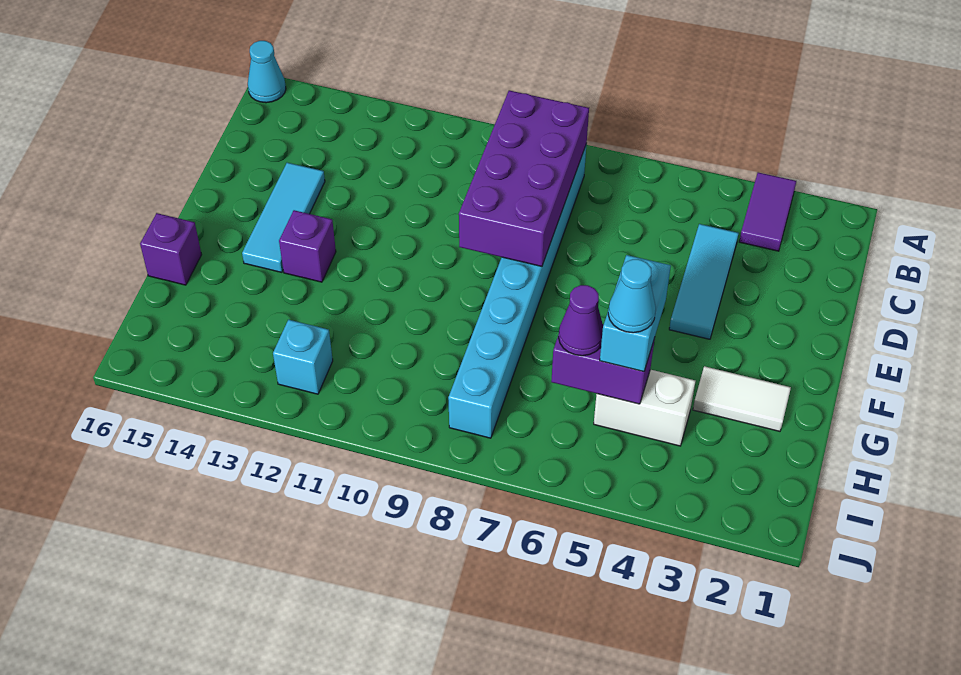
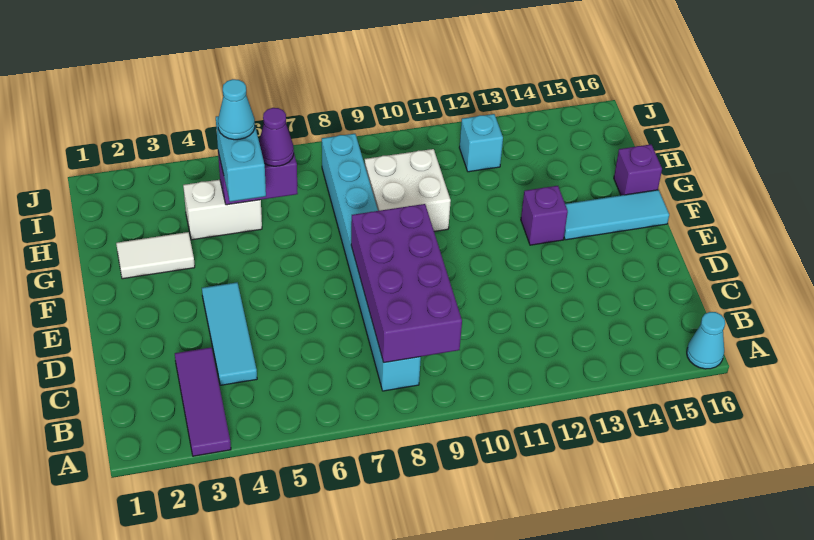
purple 1x2 tile [739,172,796,251] -> purple 1x3 tile [175,348,231,456]
cyan 1x3 tile [242,163,325,272] -> cyan 1x3 tile turned to [564,190,669,240]
none -> white 2x2 brick [365,149,451,231]

